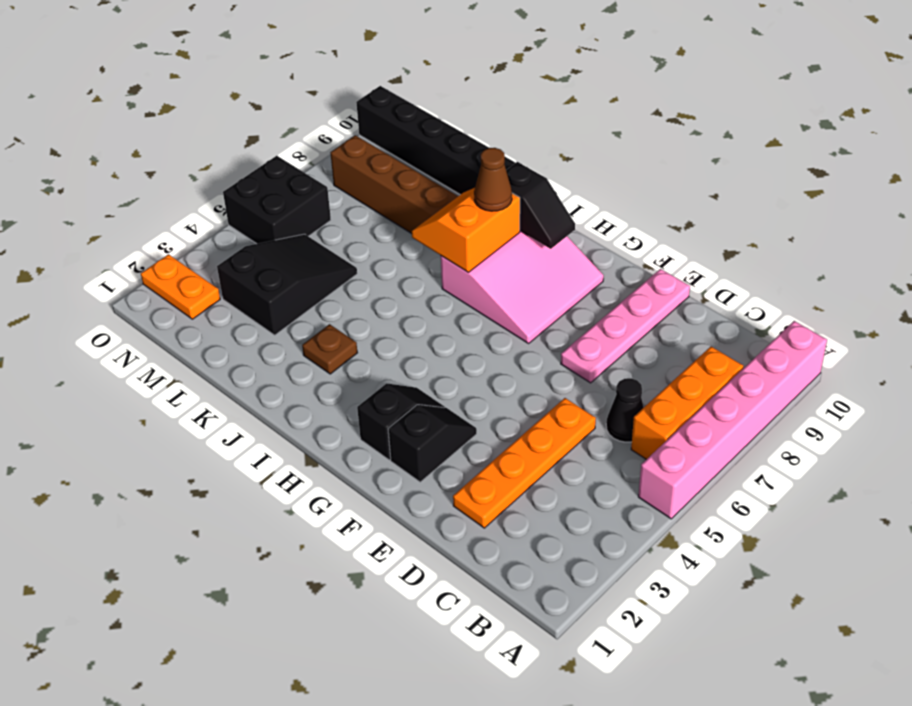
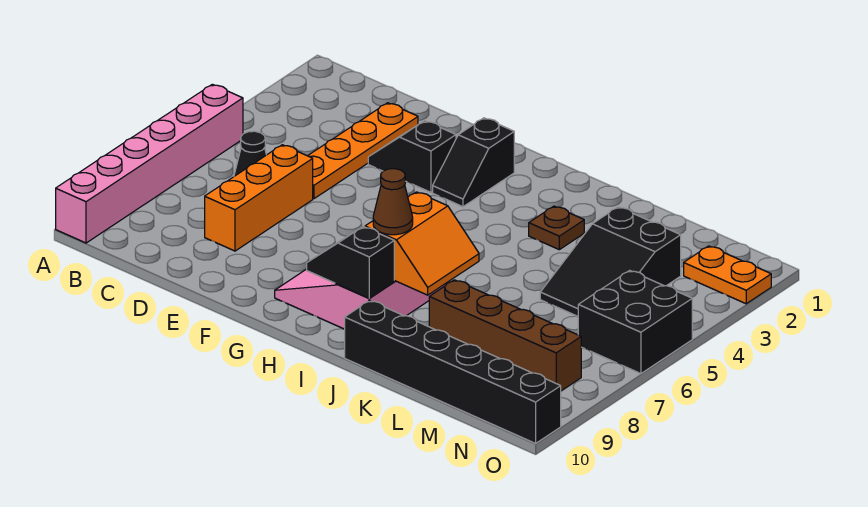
orange 1x3 brick [631,346,743,459] -> orange 1x3 brick moved to [205,145,313,251]
pink 1x4 plate [561,269,690,383] -> none
black 1x2 slope [388,405,477,482] -> black 1x2 slope turned to [368,121,456,192]

